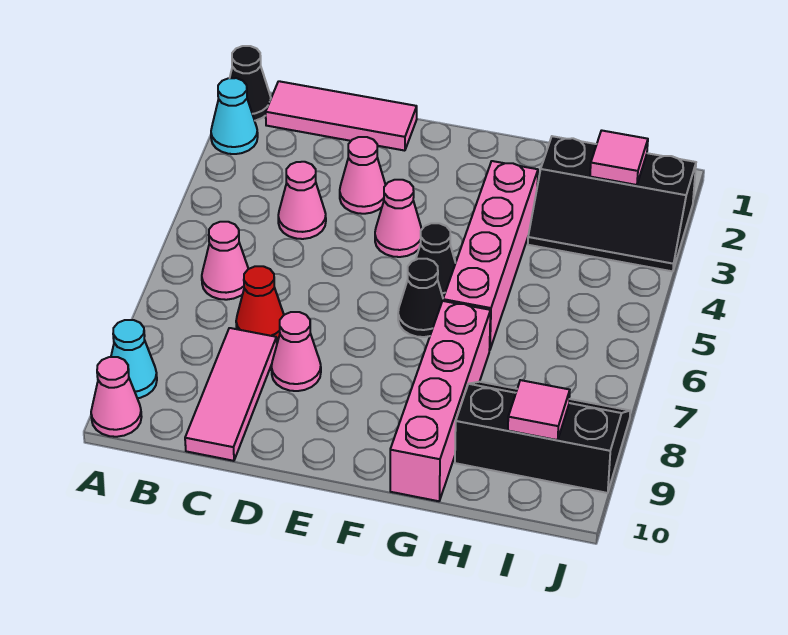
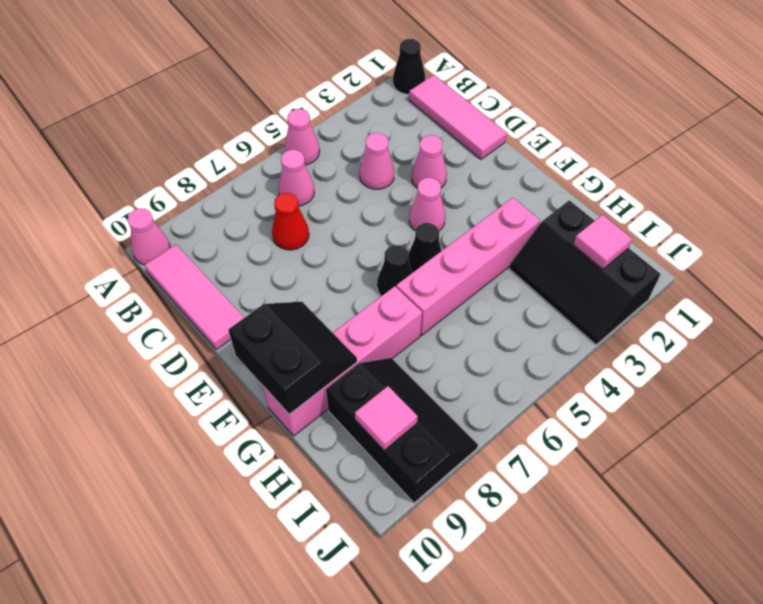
cyan 1x1 cone [211,78,258,154] -> none
cyan 1x1 cone [111,320,157,398] -> none
pink 1x3 tile [185,328,277,461] -> pink 1x3 tile turned to [145,245,244,350]
pink 1x1 cone [271,312,321,391] -> pink 1x1 cone moved to [285,109,320,165]
none -> black 2x2 slope [228,302,357,414]

